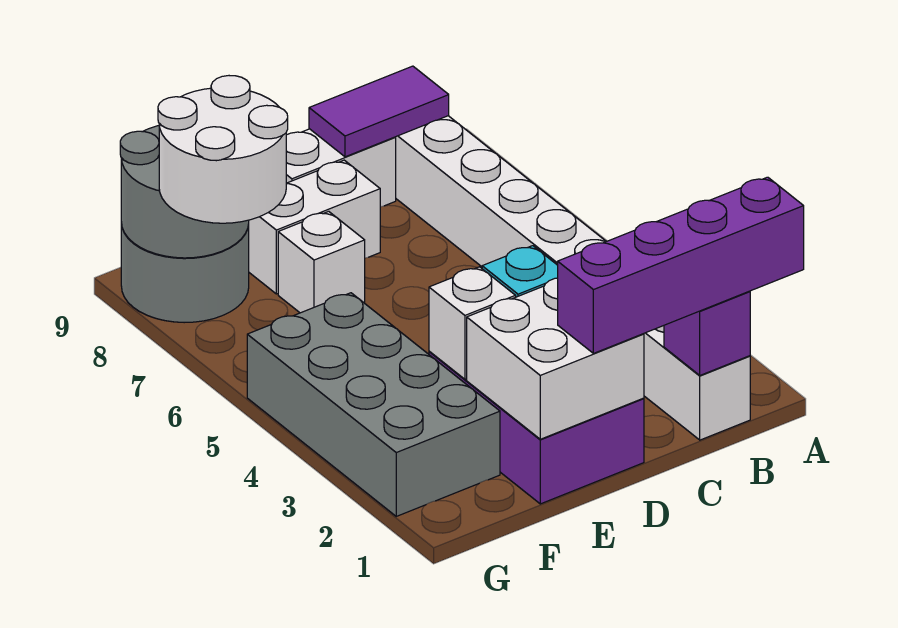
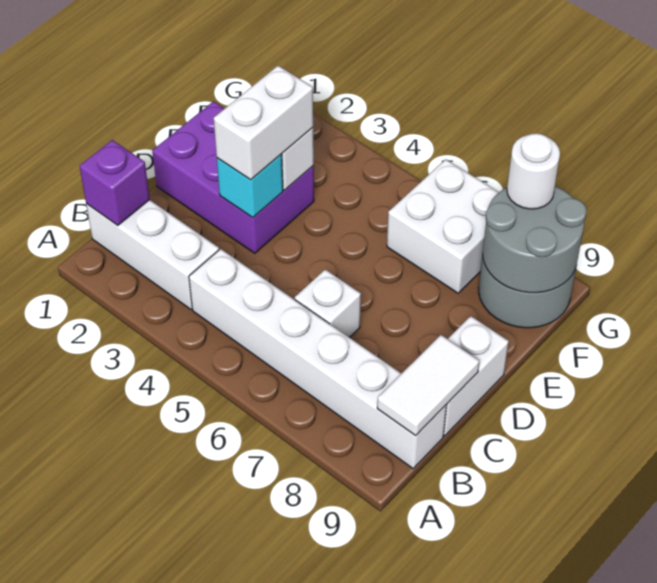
purple 1x4 brick [558,177,804,353] -> none
purple 1x2 tile [309,66,449,157] -> white 1x2 tile [377,335,479,436]
white 2x2 brick [467,278,644,439] -> white 2x2 brick moved to [387,159,499,293]
white 1x2 brick [248,160,380,294] -> white 1x2 brick moved to [214,66,313,180]
white 1x1 brick [278,211,365,313] -> white 1x1 brick moved to [295,269,361,338]
grey 2x4 brick [247,293,500,516] -> none
white 2x2 round brick [158,76,288,223] -> white 1x1 round brick [507,133,560,209]

